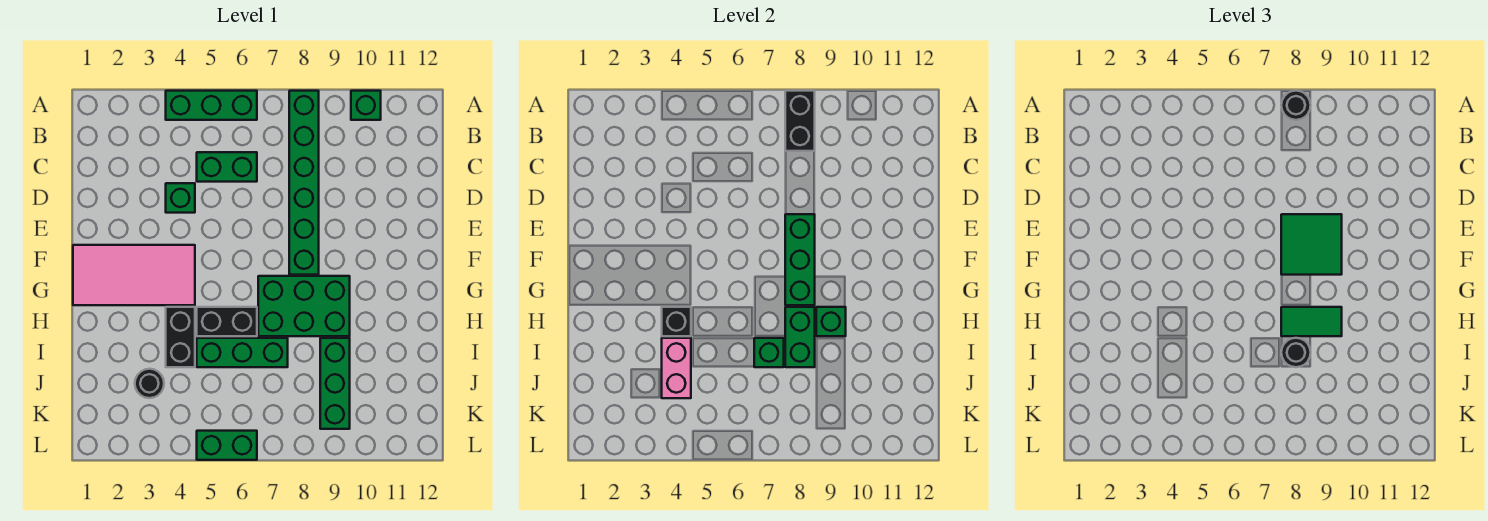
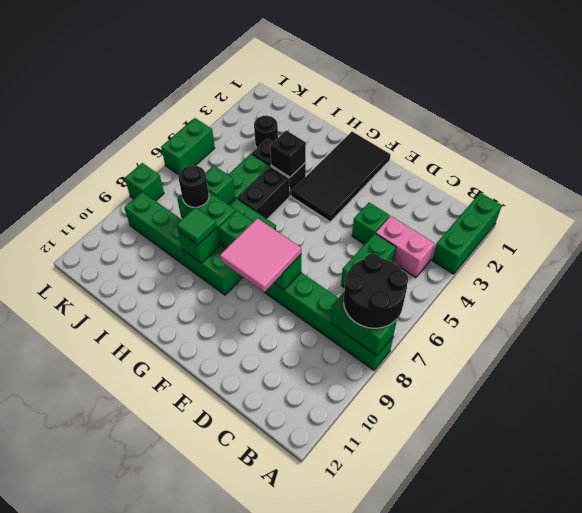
green 1x3 brick [166,91,257,120] -> green 1x3 brick moved to [432,193,502,274]
black 1x2 brick [785,91,815,151] -> green 1x2 brick [330,293,397,355]
black 1x1 round brick [1281,91,1311,120] -> black 2x2 round brick [344,253,408,328]
green 1x1 brick [351,91,381,120] -> green 1x1 brick moved to [125,163,164,201]
green 2x2 tile [1281,214,1342,275] -> pink 2x2 tile [220,218,301,292]
pink 2x4 tile [73,245,195,305] -> black 2x4 tile [291,132,391,222]
green 1x2 tile [1281,307,1342,336] -> green 1x1 tile [177,207,216,245]
pink 1x2 brick [662,338,691,398] -> pink 1x2 brick moved to [376,216,435,278]

